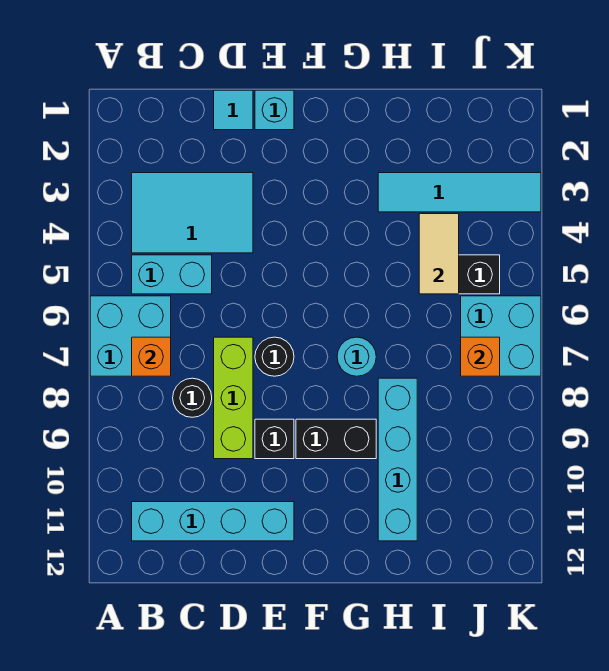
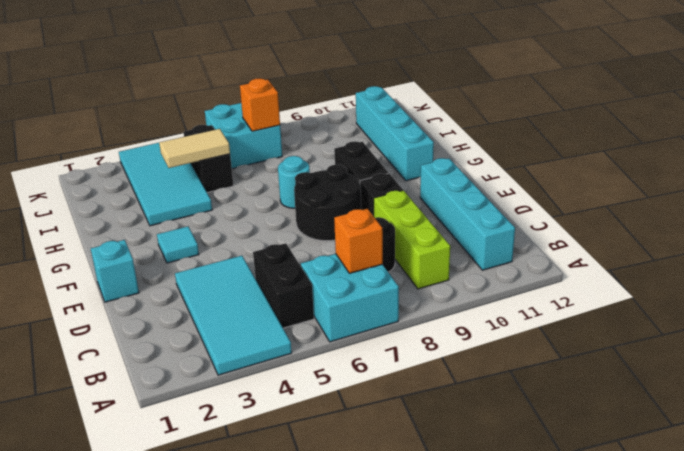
cyan 2x3 tile [132,173,253,253] -> cyan 2x4 tile [175,256,292,375]
cyan 1x2 brick [132,255,212,294] -> black 1x2 brick [253,243,314,328]
cyan 1x1 tile [214,90,253,130] -> cyan 1x1 tile moved to [157,226,199,263]
lime 1x3 brick [214,337,253,459] -> lime 1x3 brick turned to [374,190,450,289]
black 1x1 round brick [255,337,294,376] -> black 2x2 round brick [294,165,361,241]
cyan 1x4 tile [378,173,541,212] -> cyan 2x4 tile [119,143,212,226]
cyan 1x4 brick [378,378,417,541] -> cyan 1x4 brick turned to [356,86,434,181]

